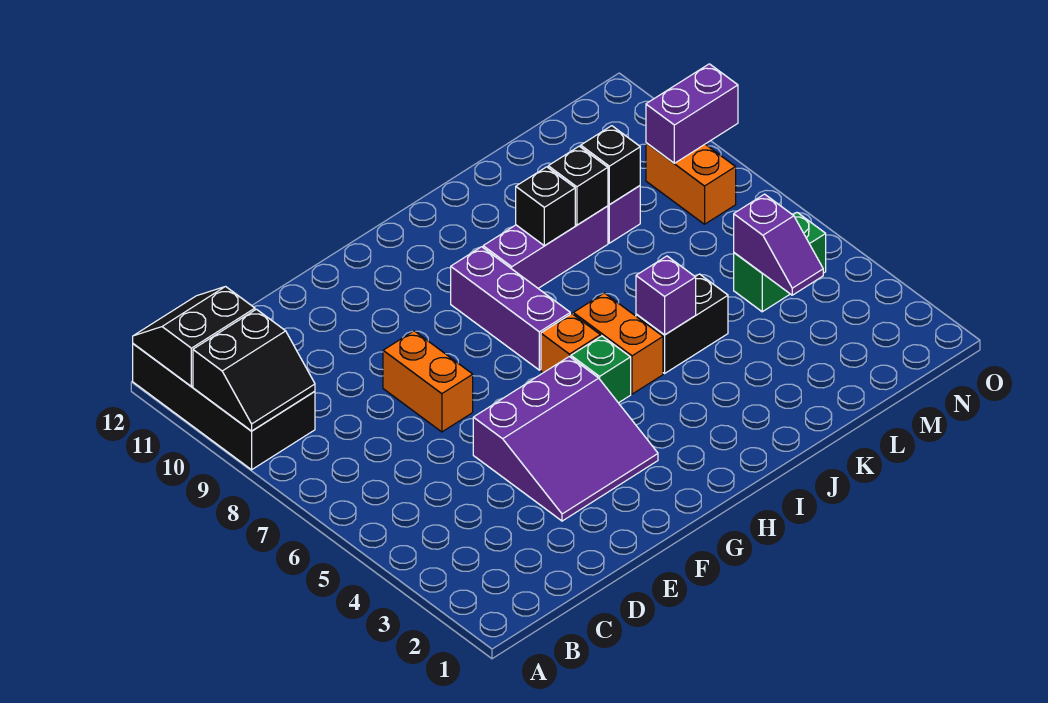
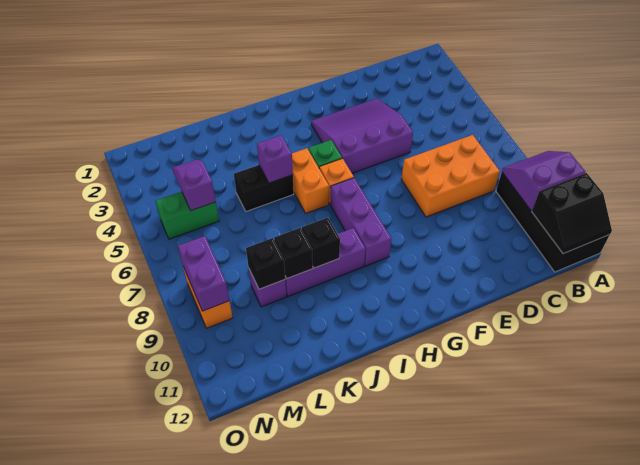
black 2x2 slope [193,309,315,431] -> purple 2x2 slope [502,151,586,211]
orange 1x2 brick [383,331,473,432] -> orange 2x3 brick [401,135,500,217]
purple 1x2 brick [646,64,738,163] -> purple 1x2 brick turned to [178,236,229,311]

